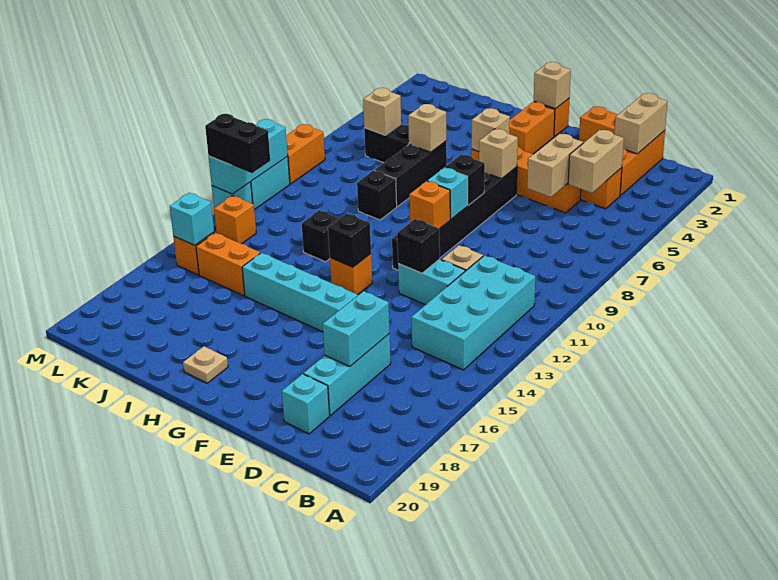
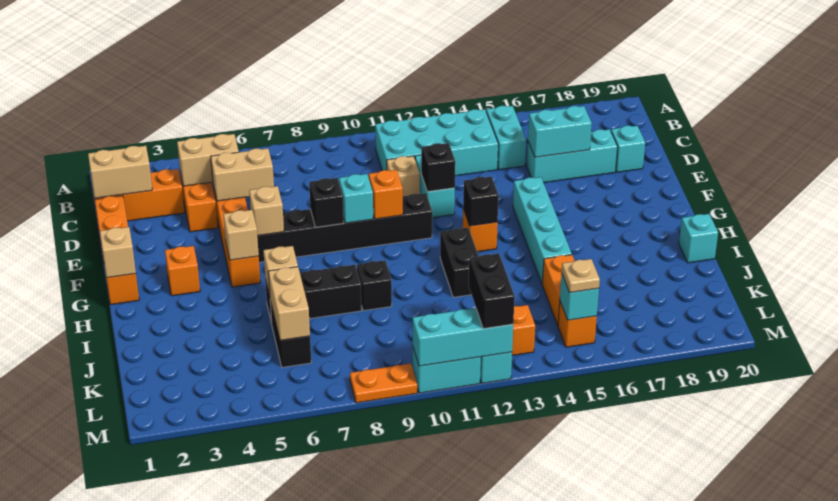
none -> cyan 1x2 brick [486,106,526,170]
orange 1x2 brick [509,102,555,154] -> orange 1x1 brick [165,246,200,296]
tan 1x1 plate [183,346,228,383] -> tan 1x1 plate moved to [562,259,600,293]
black 1x1 brick [302,210,339,262] -> black 1x2 brick [440,228,478,297]
none -> cyan 1x1 brick [679,214,718,263]
tan 1x1 brick [363,88,401,135] -> tan 1x2 brick [268,267,310,340]
orange 1x2 brick [286,124,325,184] -> orange 1x2 plate [350,363,417,403]

